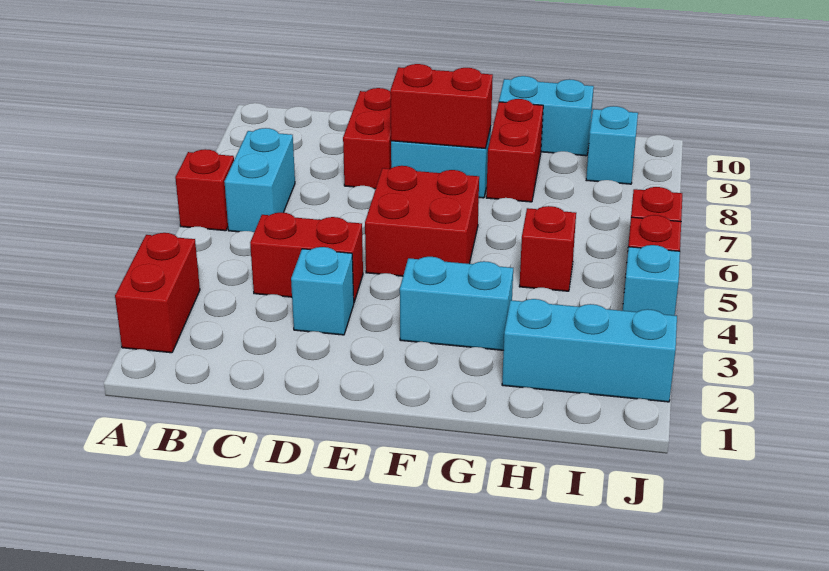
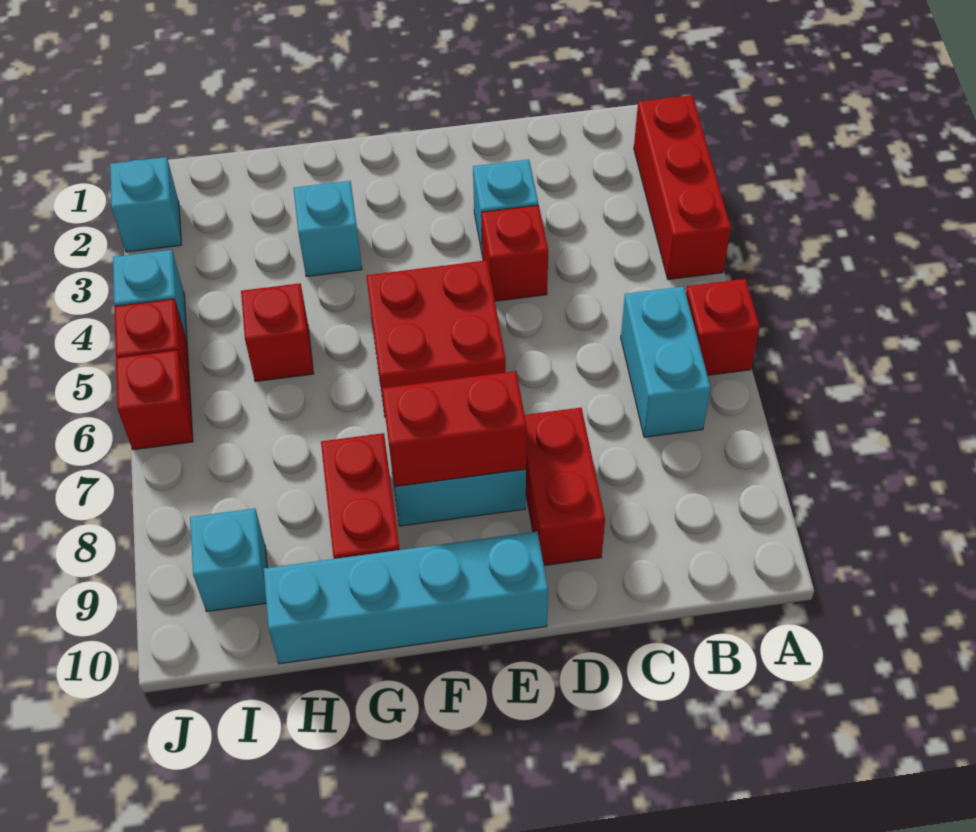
red 1x2 brick [115,233,200,353] -> red 1x3 brick [634,95,731,280]
red 1x2 brick [250,213,363,302] -> red 1x1 brick [481,205,548,301]
cyan 1x2 brick [400,257,513,350] -> cyan 1x1 brick [294,181,362,277]
cyan 1x2 brick [499,76,594,156] -> cyan 1x4 brick [264,532,548,664]
cyan 1x3 brick [502,299,677,402] -> cyan 1x1 brick [110,157,181,252]

